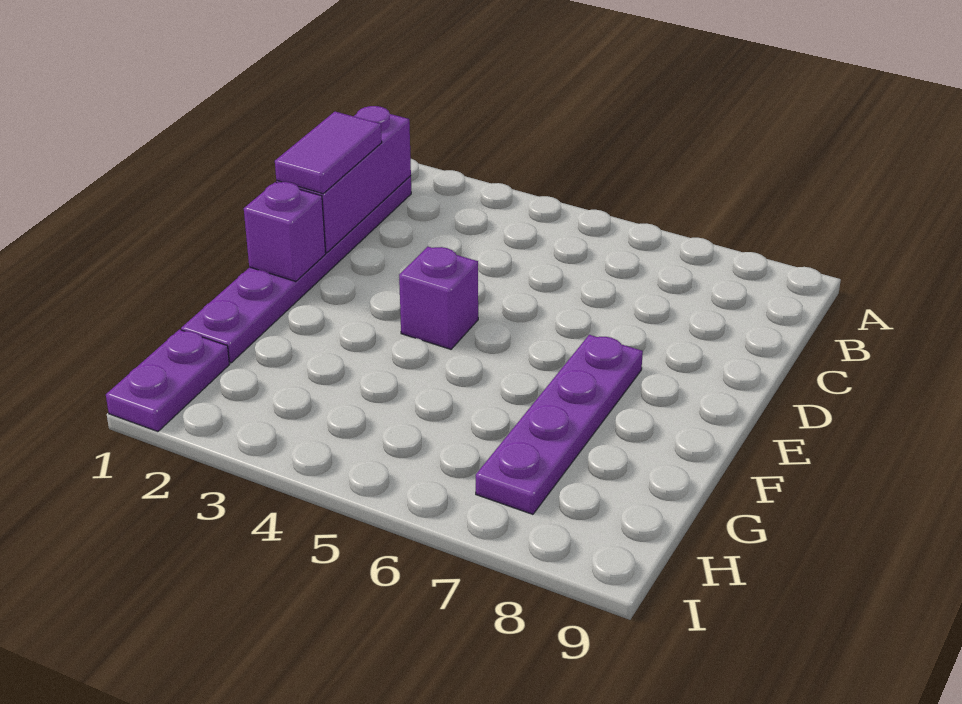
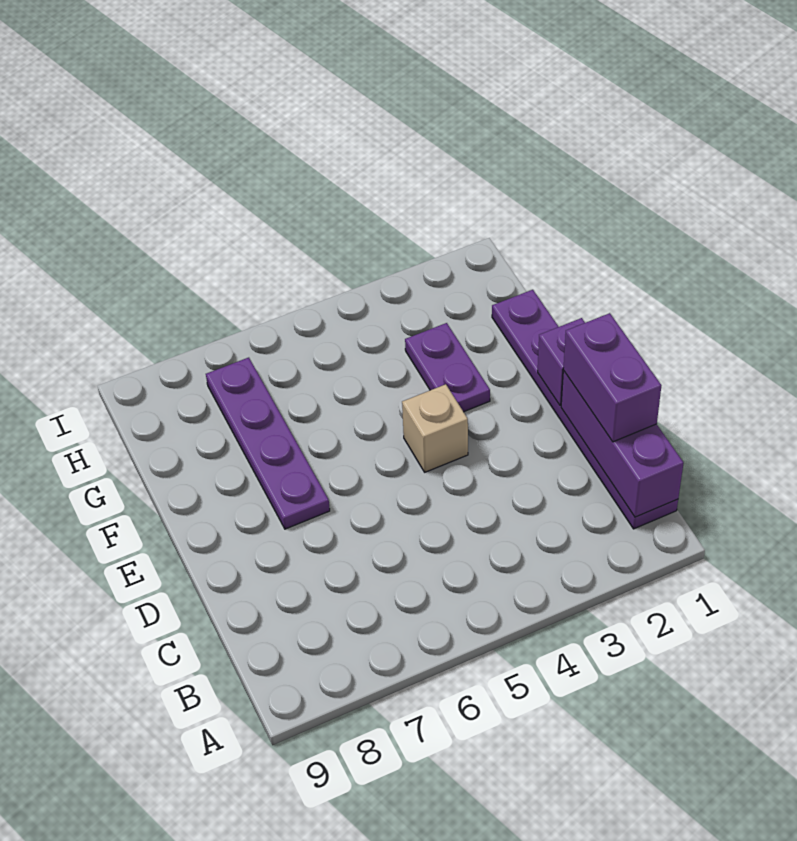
purple 1x2 tile [275,112,382,194] -> purple 1x2 brick [563,313,662,442]
purple 1x1 brick [399,247,478,349] -> tan 1x1 brick [402,384,468,472]
purple 1x2 plate [106,329,230,432] -> purple 1x2 plate moved to [405,323,490,412]

